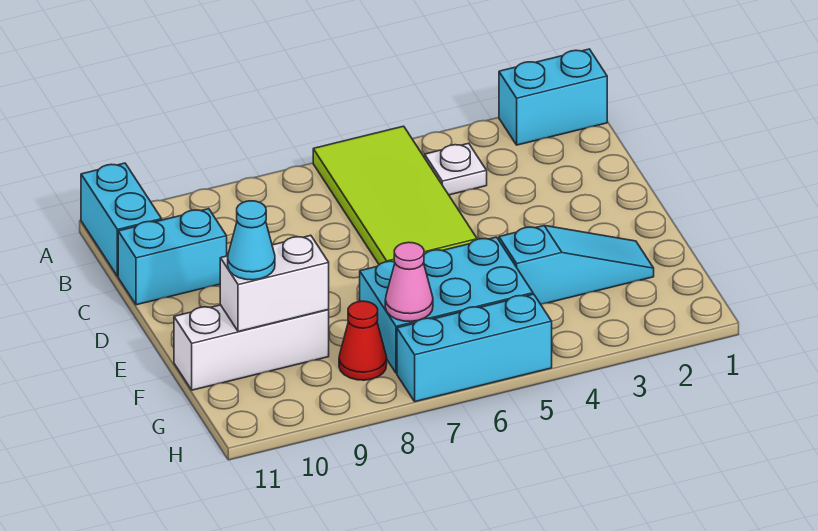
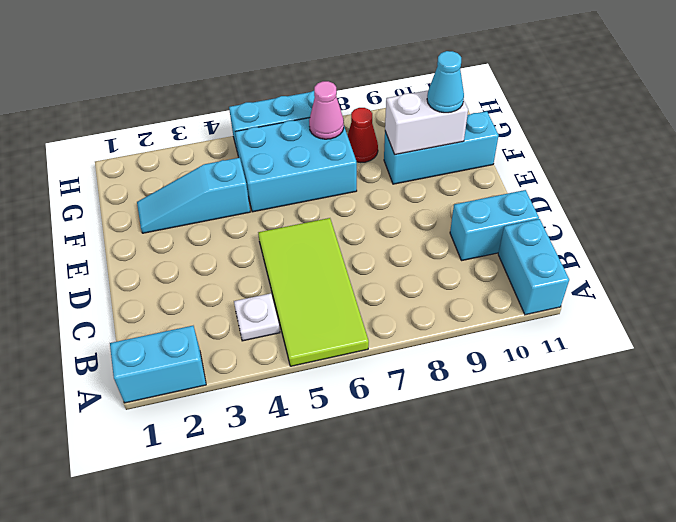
white 1x3 brick [174,305,329,390] -> cyan 1x3 brick [384,111,499,184]

